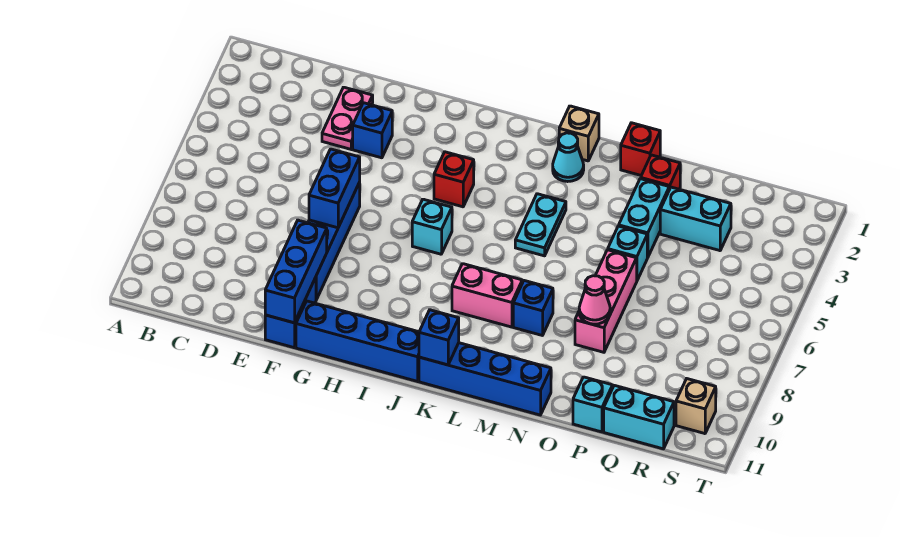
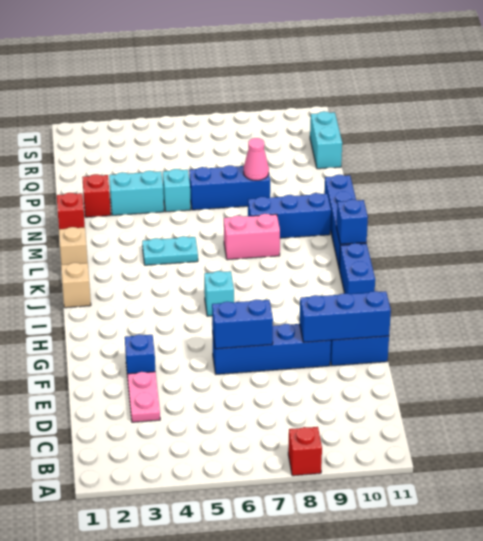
pink 1x2 plate [322,87,373,149] -> pink 1x2 plate turned to [127,372,160,422]
blue 1x4 brick [296,301,419,381] -> blue 1x2 brick [339,243,375,294]
red 1x1 brick [434,152,474,207] -> red 1x1 brick moved to [288,427,322,476]
pink 1x2 brick [452,264,522,327] -> pink 1x2 brick turned to [224,214,280,260]
cyan 1x1 cone [553,133,584,182] -> none
blue 1x1 brick [513,281,553,336] -> blue 1x3 brick [248,193,331,238]
pink 1x3 brick [575,250,637,352] -> blue 1x3 brick [189,165,270,210]
cyan 1x2 brick [660,187,731,251] -> none
cyan 1x1 brick [573,377,613,432] -> none
tan 1x1 brick [676,379,716,434] -> tan 1x1 brick moved to [61,263,91,308]

